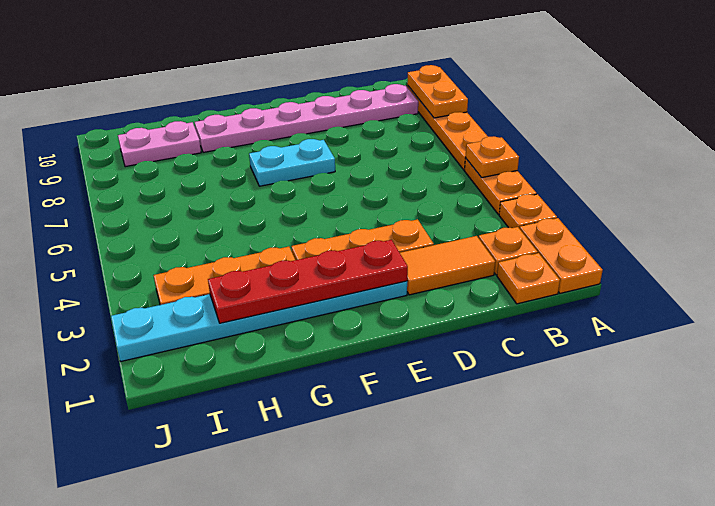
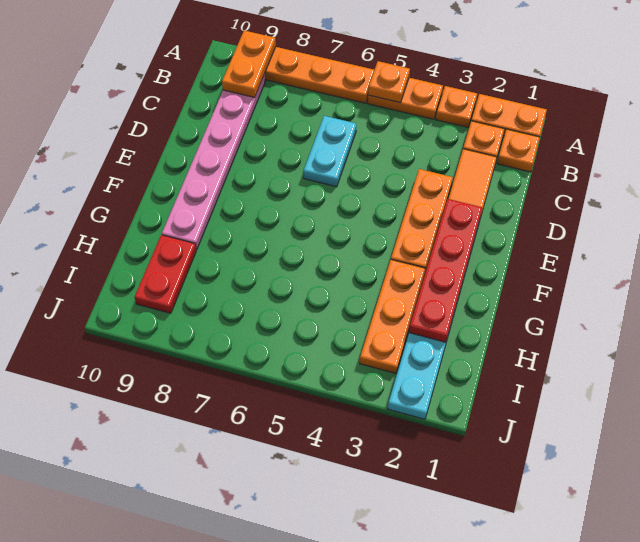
orange 1x2 plate [407,65,468,118] -> orange 1x2 plate turned to [222,31,276,98]
cyan 1x2 plate [249,139,335,186] -> cyan 1x2 plate moved to [303,116,356,187]
pink 1x2 plate [118,121,201,167] -> red 1x2 plate [135,235,196,313]

